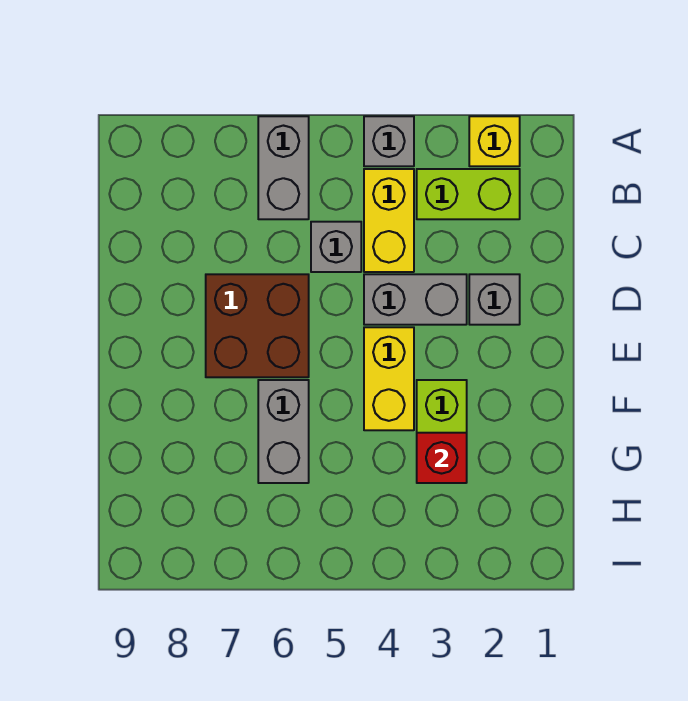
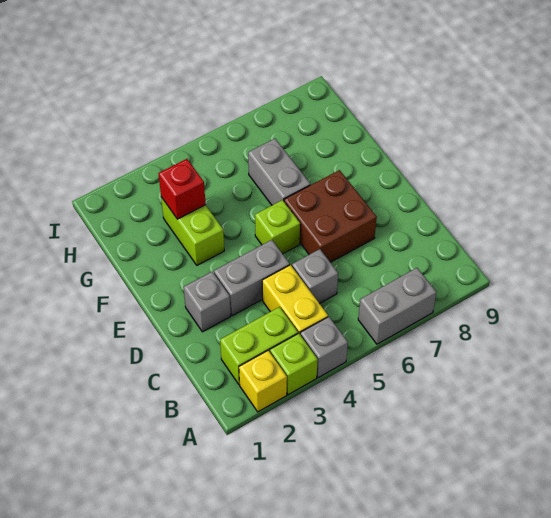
none -> lime 1x1 brick [270,333,318,395]
grey 1x2 brick [258,116,309,219] -> grey 1x2 brick turned to [358,268,436,344]
yellow 1x2 brick [364,327,414,430] -> none
none -> lime 1x1 brick [255,200,300,254]

